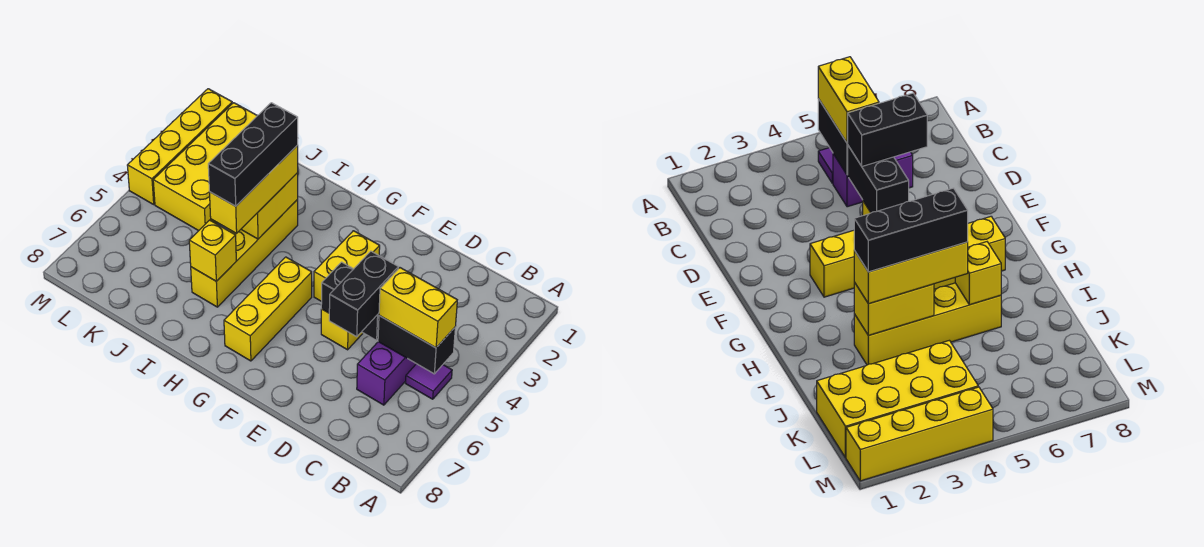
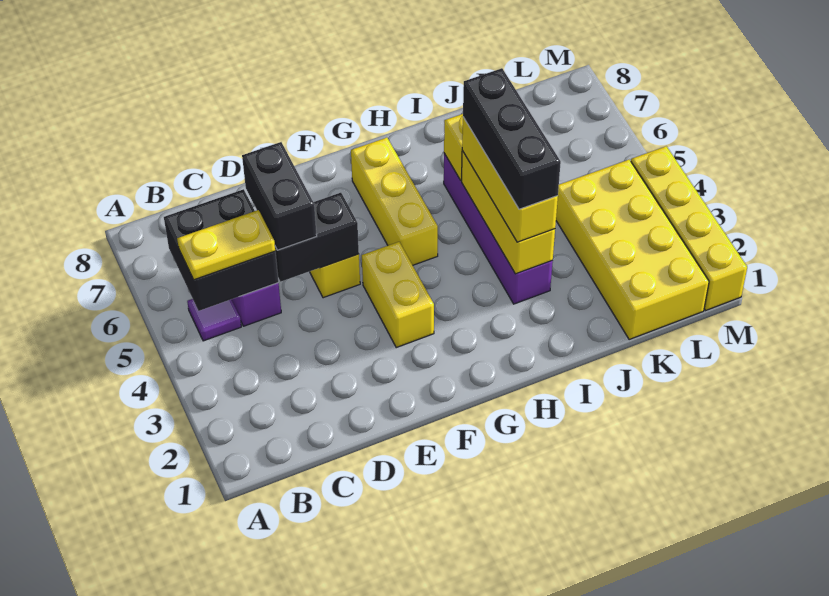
black 1x2 brick [378,316,455,374] -> black 2x2 brick [164,189,278,311]
yellow 1x2 brick [379,268,457,348] -> yellow 1x2 plate [177,210,275,280]
yellow 1x4 brick [191,200,298,307] -> purple 1x4 brick [444,153,553,304]
yellow 1x2 brick [241,173,298,239] -> yellow 1x3 brick [462,151,555,274]

